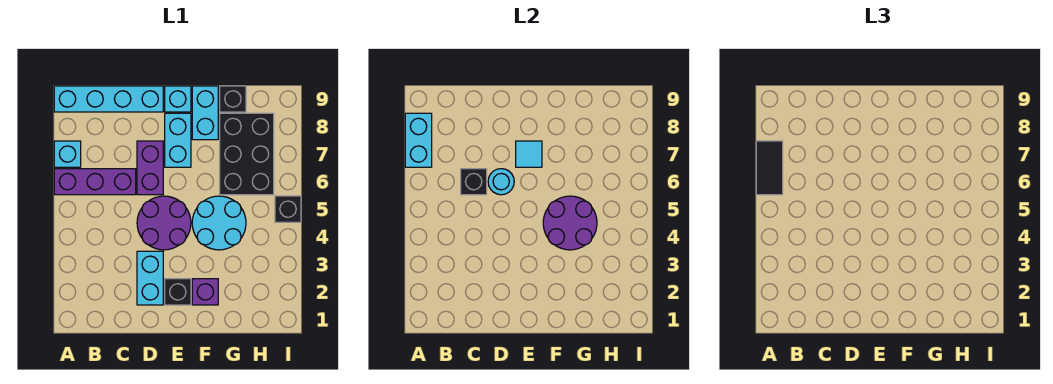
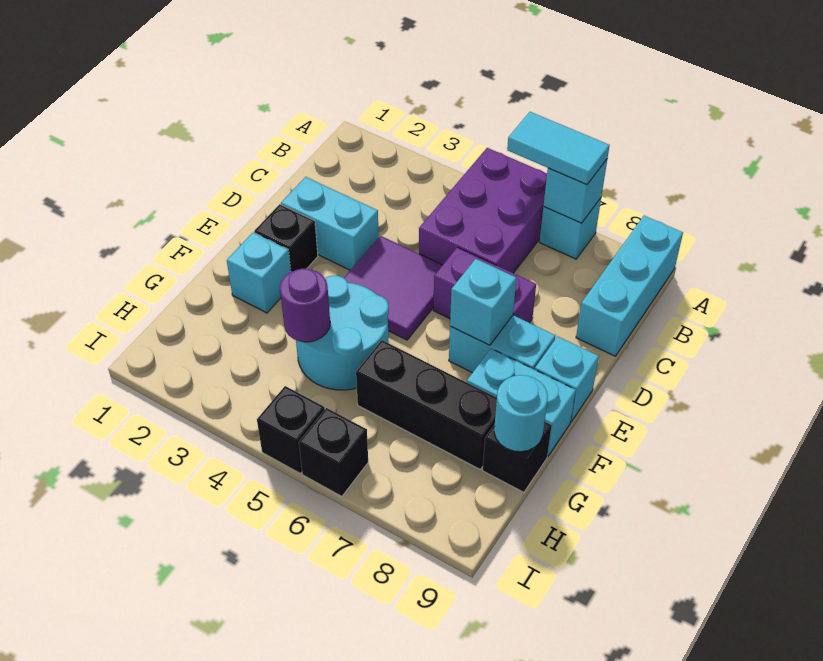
purple 1x3 brick [54,169,136,195] -> purple 2x3 brick [419,148,547,273]
black 1x2 tile [756,141,783,195] -> cyan 1x2 tile [507,112,610,184]
cyan 1x2 brick [405,113,432,167] -> cyan 1x1 brick [544,159,607,223]
cyan 1x4 brick [54,86,163,112] -> cyan 1x3 brick [576,216,683,356]
black 1x1 brick [461,169,487,195] -> black 1x1 brick moved to [299,408,368,496]
purple 2x2 round brick [137,196,191,250] -> purple 2x2 tile [344,236,442,340]
cyan 1x1 round brick [488,169,514,195] -> cyan 1x1 round brick moved to [494,375,548,452]
cyan 1x1 tile [516,141,542,167] -> cyan 1x1 brick [450,259,516,345]
purple 1x1 brick [192,279,218,305] -> cyan 1x1 brick [227,233,291,313]
purple 2x2 round brick [543,196,597,250] -> purple 1x1 round brick [280,269,330,342]
black 2x3 brick [220,113,274,195] -> black 1x3 brick [356,340,497,469]

